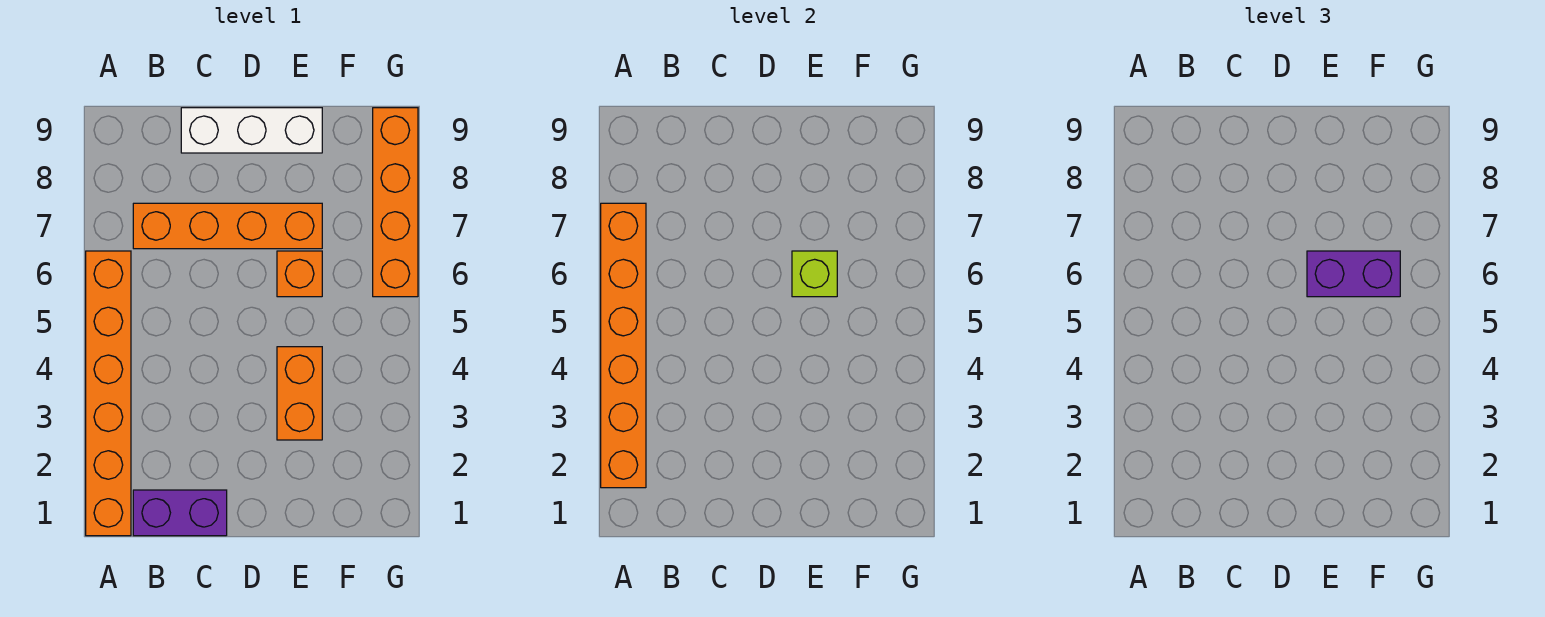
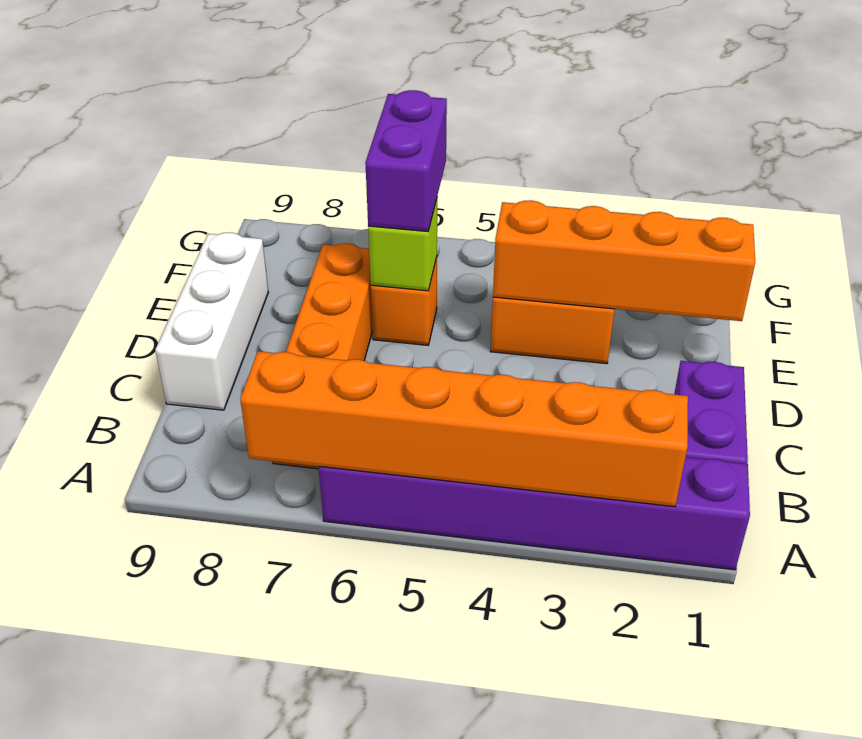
orange 1x6 brick [86,251,131,536] -> purple 1x6 brick [319,457,750,570]
orange 1x4 brick [373,108,418,297] -> orange 1x4 brick moved to [493,200,755,321]

